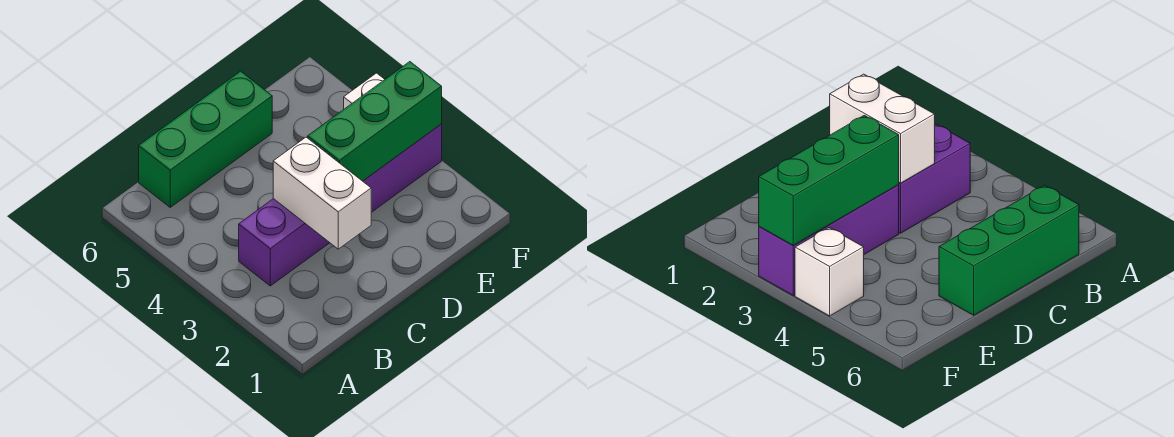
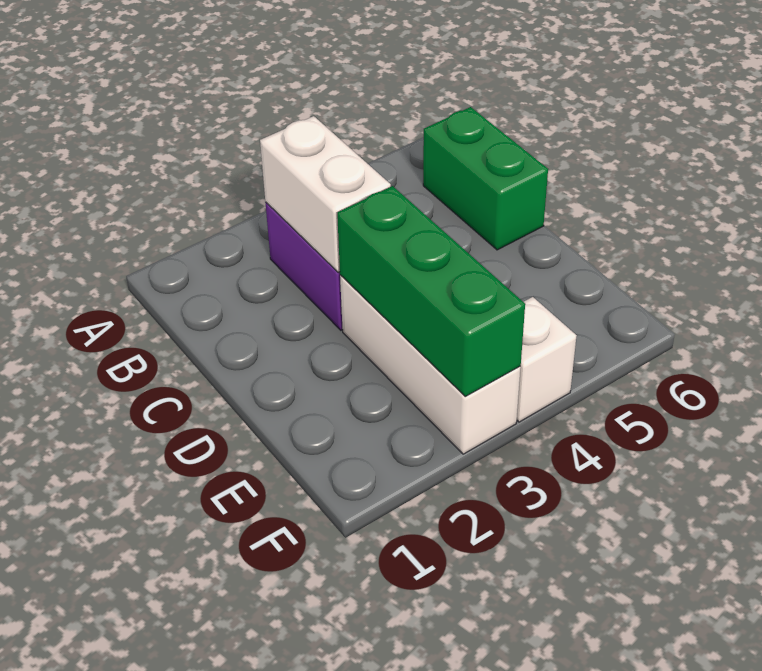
green 1x3 brick [139,71,272,207] -> green 1x2 brick [423,107,548,250]
white 1x2 brick [273,137,371,249] -> white 1x2 brick turned to [260,116,391,272]
purple 1x3 brick [363,124,442,212] -> white 1x3 brick [340,275,521,454]

